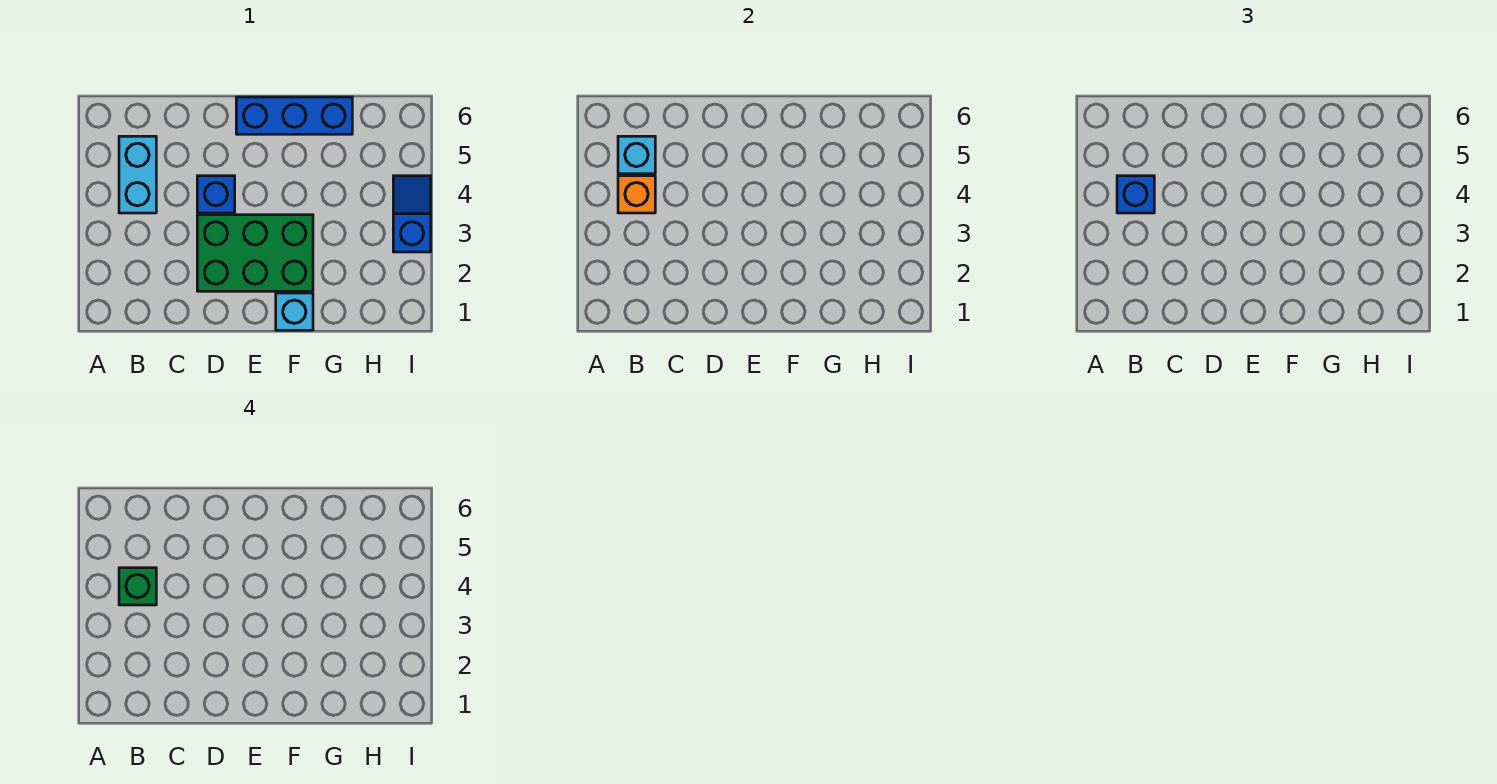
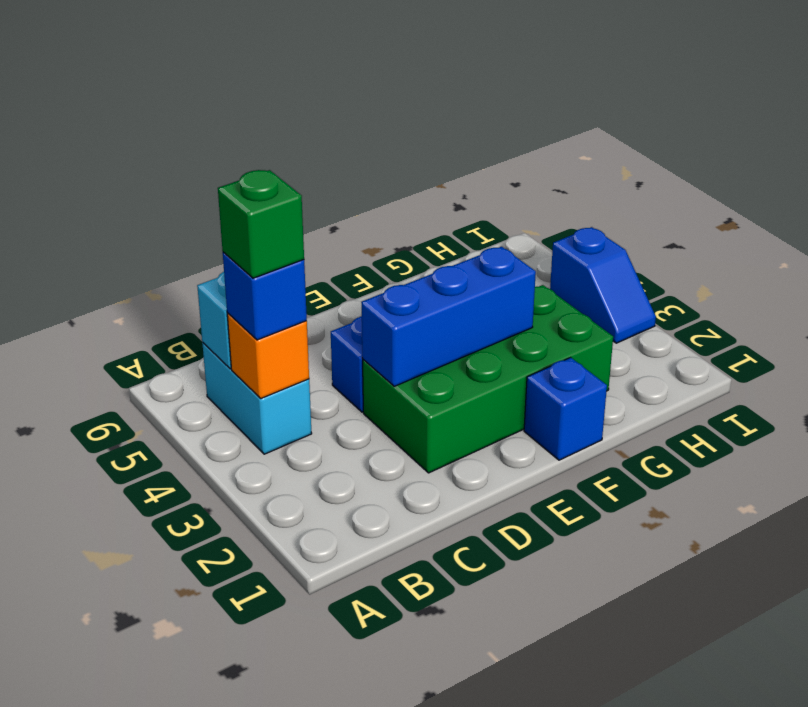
green 2x3 brick [197,215,313,291] -> green 2x4 brick [363,285,613,473]
blue 1x3 brick [236,97,352,134] -> blue 1x3 brick moved to [361,247,536,386]
cyan 1x1 brick [276,293,313,330] -> blue 1x1 brick [524,357,607,460]
blue 1x2 slope [393,176,431,252] -> blue 1x2 slope turned to [550,227,656,343]

